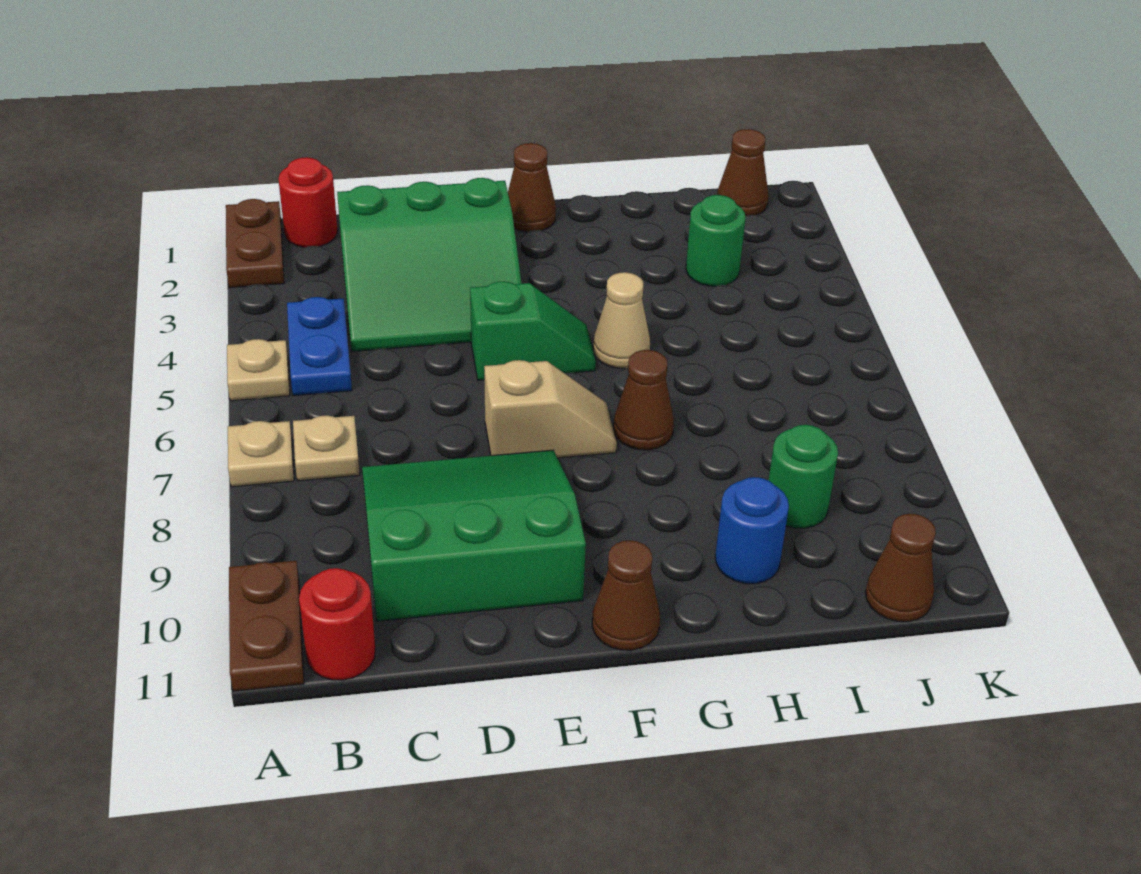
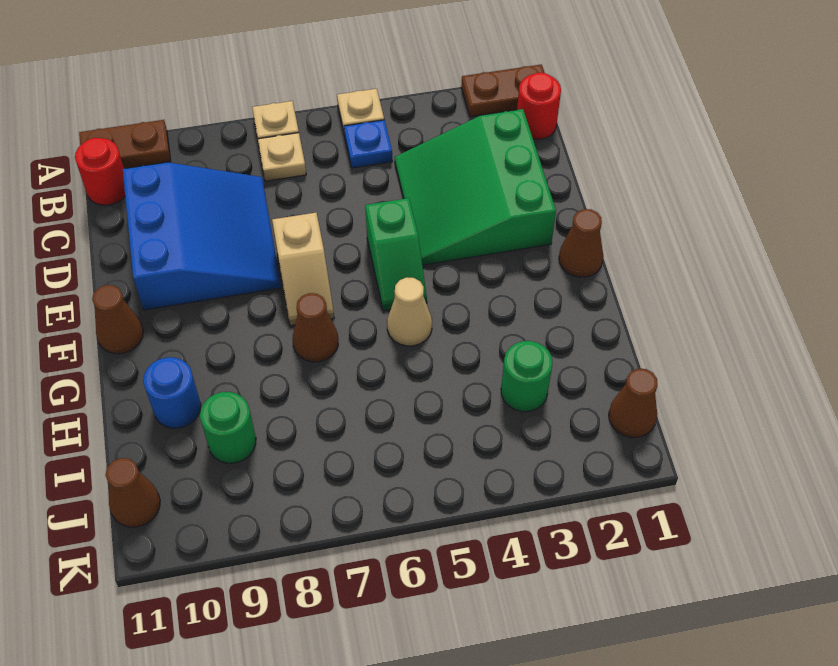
blue 1x2 plate [287,297,352,396] -> blue 1x1 plate [344,120,392,168]
green 3x3 slope [362,450,586,621] -> blue 3x3 slope [123,162,281,310]

